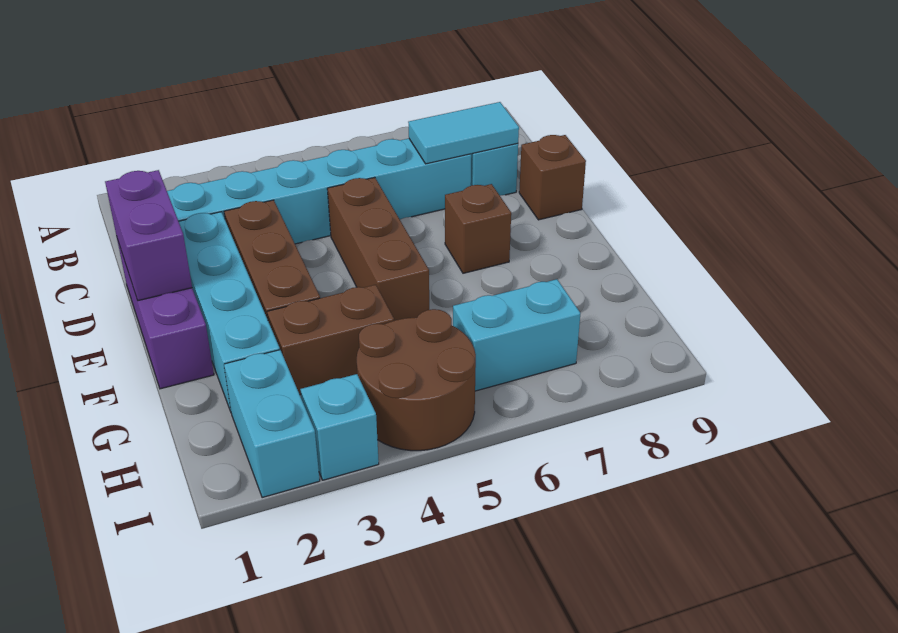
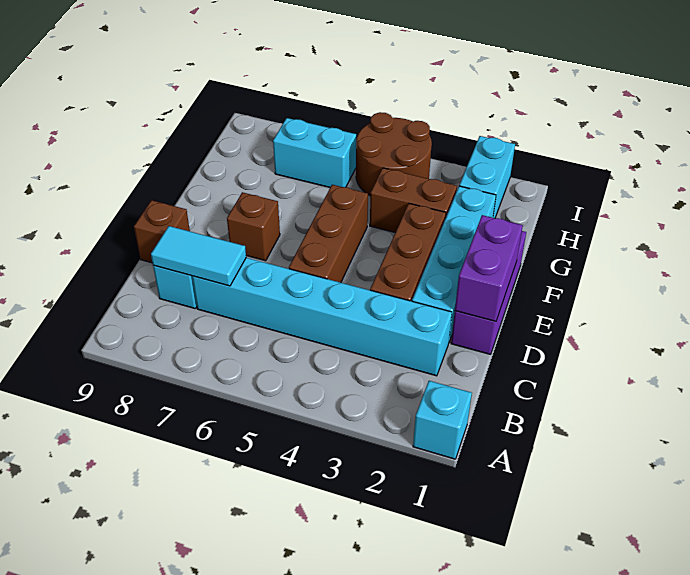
cyan 1x1 brick [300,374,379,480] -> cyan 1x1 brick moved to [413,381,472,459]

